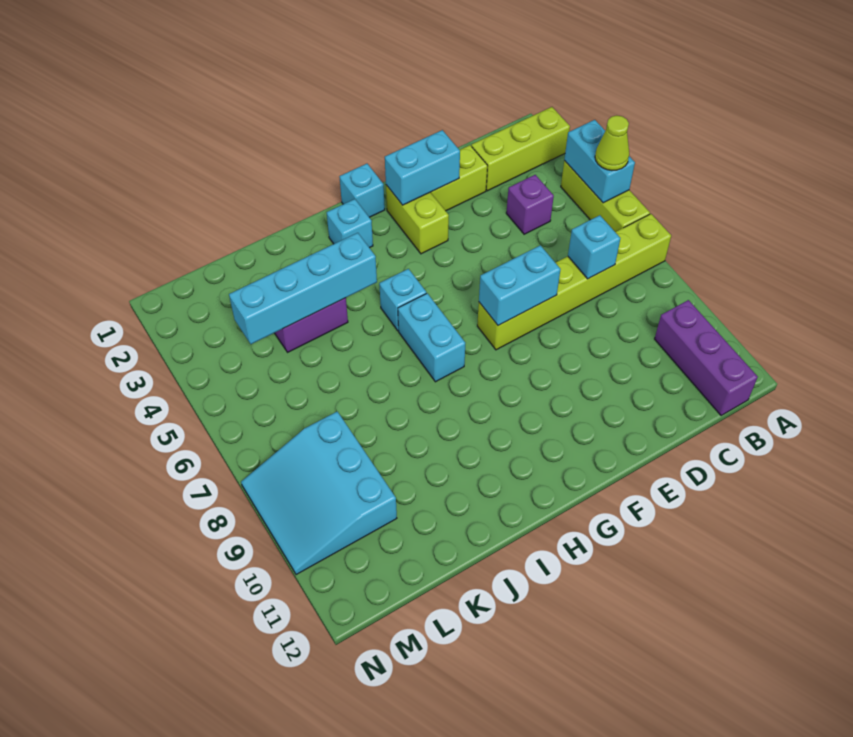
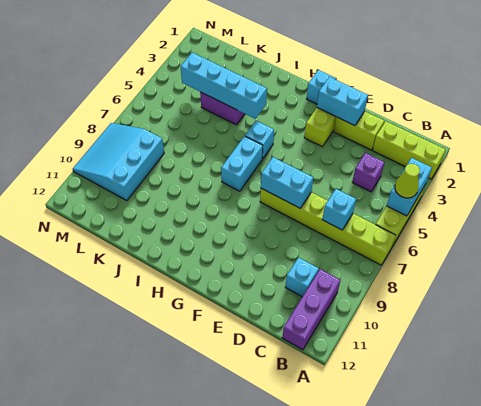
cyan 1x1 brick [327,199,373,248] -> cyan 1x1 brick moved to [285,257,319,297]

